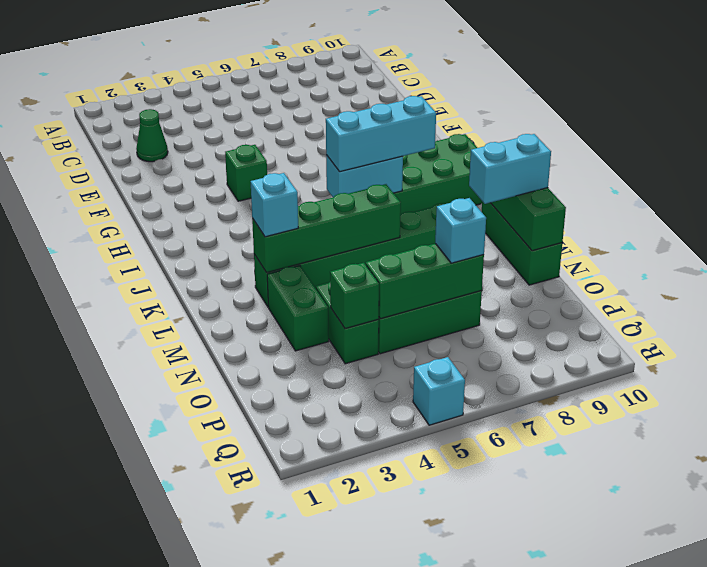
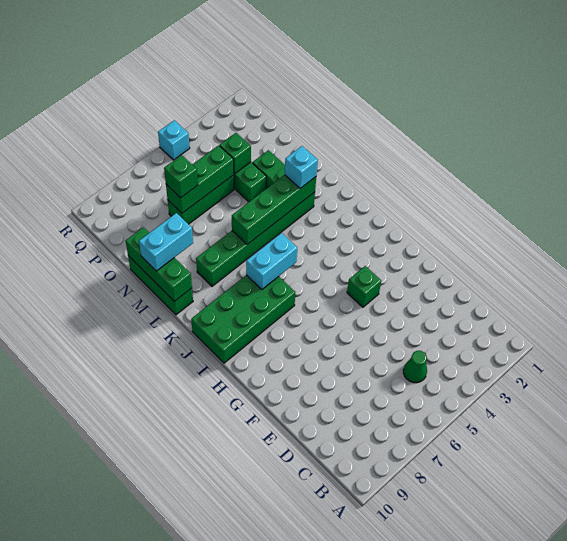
green 1x1 cone [136,109,168,162] -> green 1x1 cone moved to [403,351,427,383]
cyan 1x3 brick [326,96,436,172] -> none
cyan 1x1 brick [435,198,486,263] -> green 1x1 brick [164,155,198,198]

